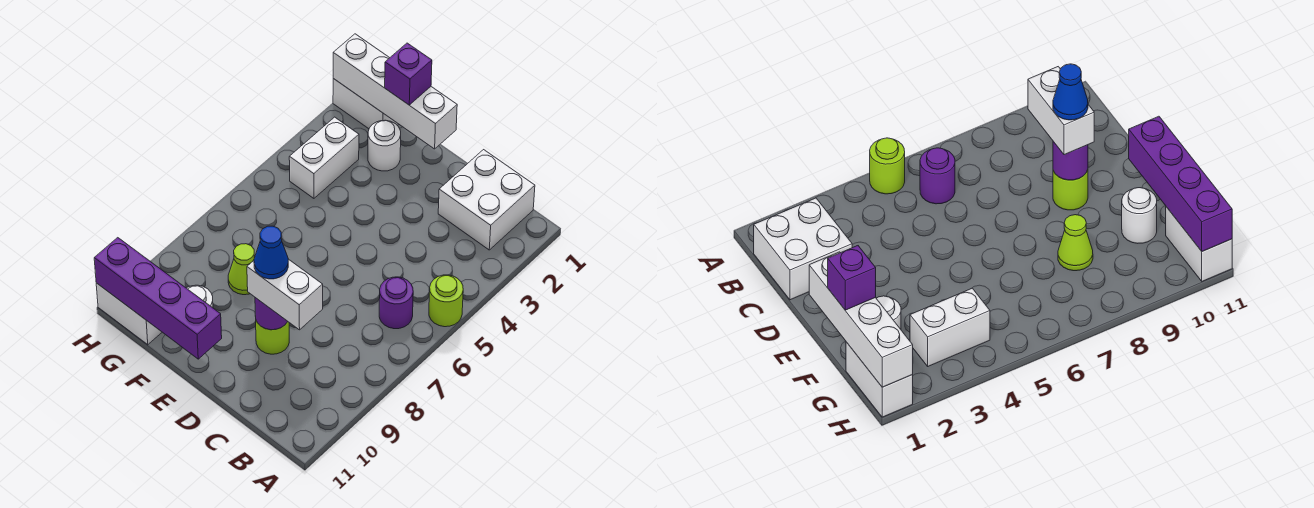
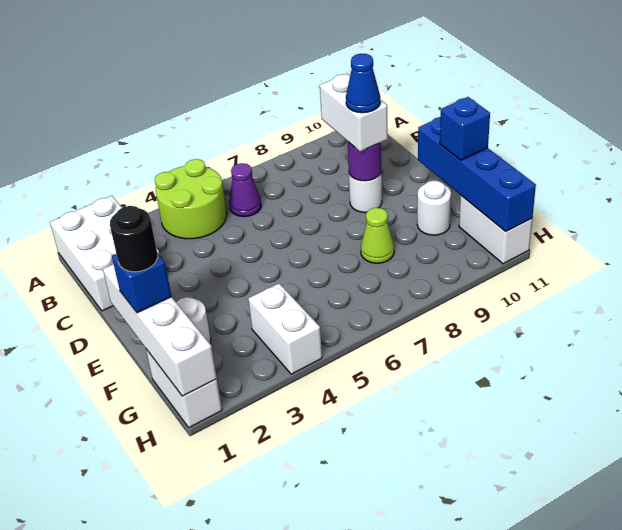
lime 1x1 round brick [429,275,463,327] -> lime 2x2 round brick [155,159,227,239]
white 2x2 brick [438,150,535,250] -> white 2x3 brick [50,196,159,311]
purple 1x1 round brick [379,277,413,329] -> purple 1x1 cone [229,163,261,217]
lime 1x1 round brick [256,321,289,354] -> white 1x1 round brick [349,174,382,213]
purple 1x4 brick [94,238,222,359] -> blue 1x4 brick [418,117,536,232]
purple 1x1 brick [385,43,432,105] -> blue 1x1 brick [112,253,171,313]
none -> black 1x1 round brick [110,206,158,272]
none -> blue 1x1 brick [440,97,490,160]
white 1x2 brick [289,117,359,198] -> white 1x2 brick turned to [248,284,322,374]

